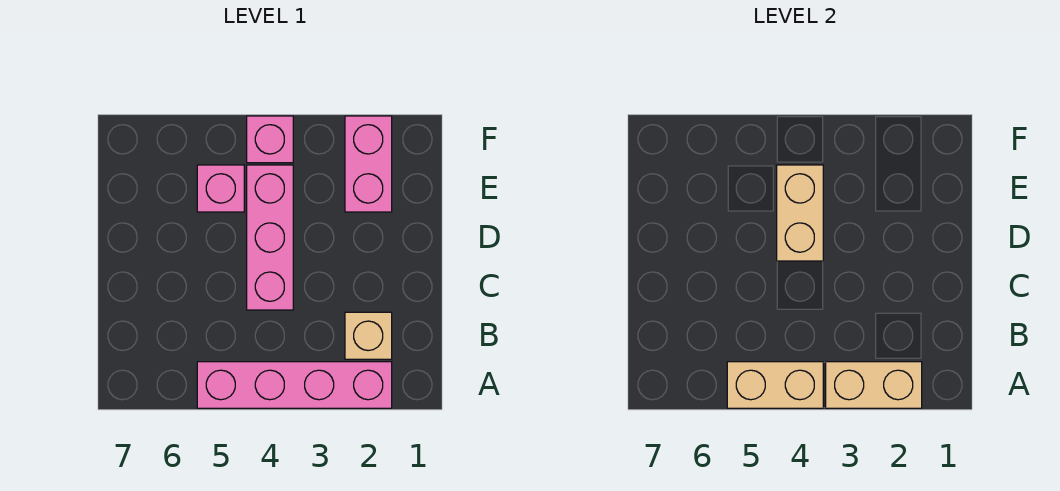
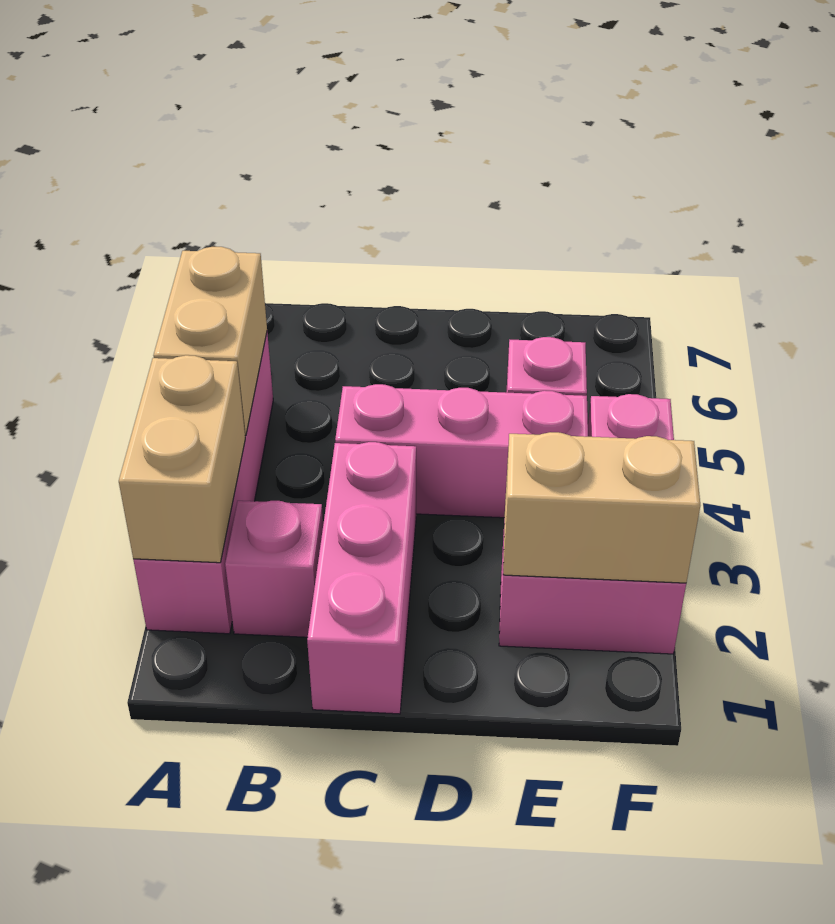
tan 1x1 brick [345,312,392,359] -> pink 1x1 brick [225,501,323,637]
none -> pink 1x3 brick [307,442,416,714]
tan 1x2 brick [777,165,823,261] -> tan 1x2 brick moved to [503,432,700,583]

